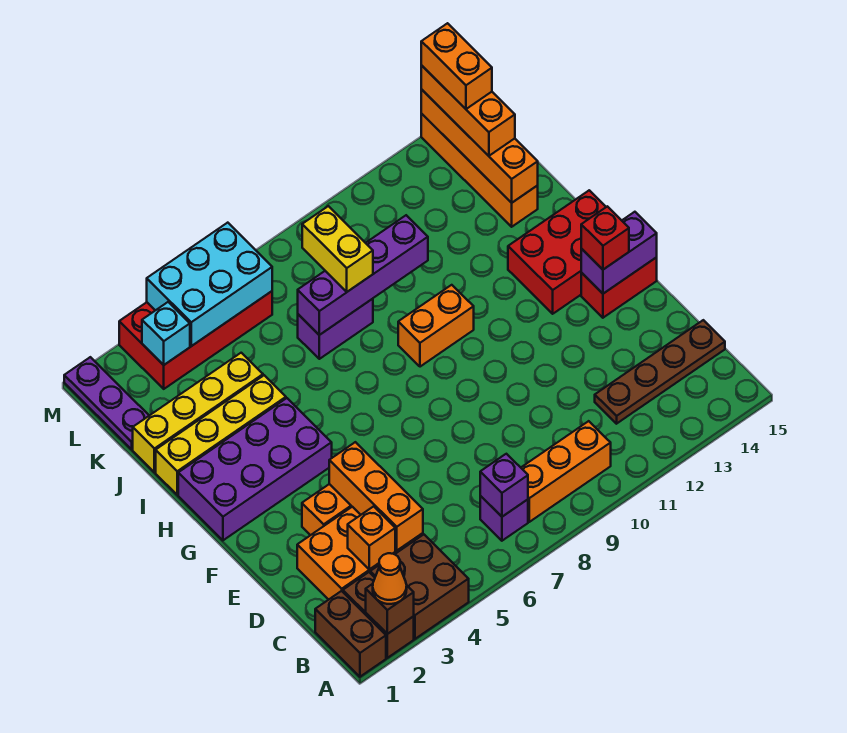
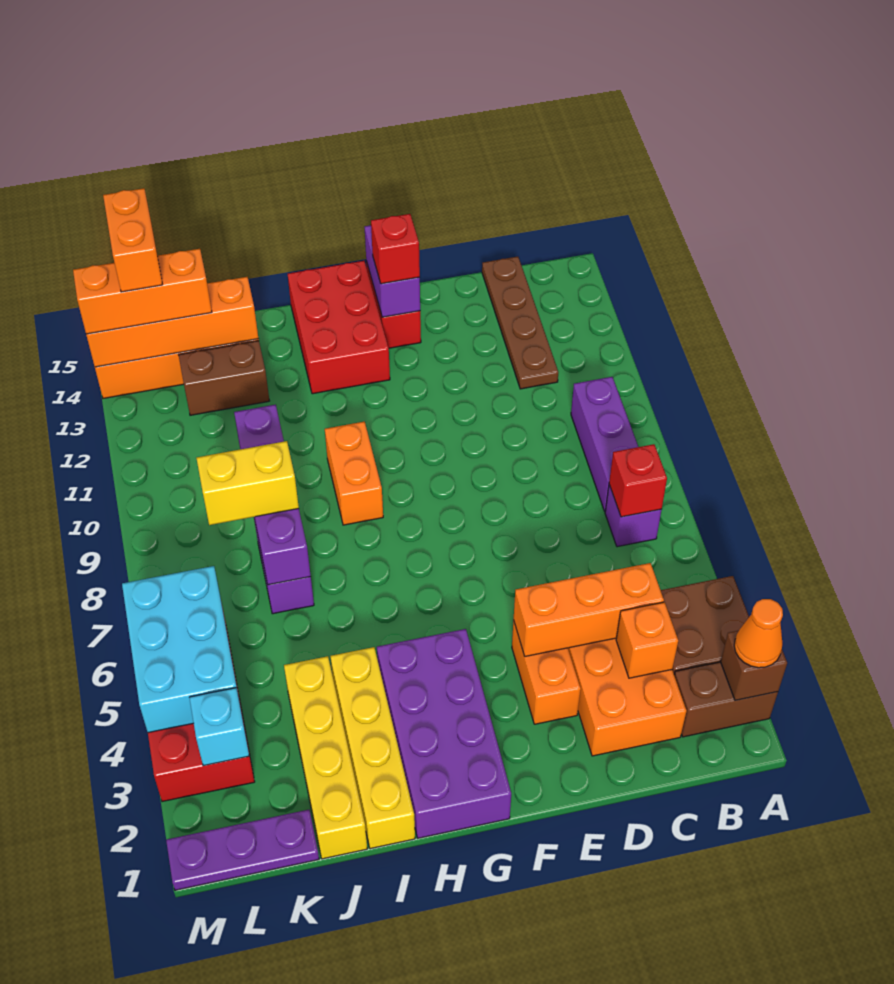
brown 1x2 brick [315,591,386,677] -> brown 1x2 brick moved to [179,341,269,415]
purple 1x1 brick [480,454,528,517] -> red 1x1 brick [609,444,667,517]
orange 1x3 brick [521,421,611,522] -> purple 1x3 brick [571,377,638,511]
orange 1x2 brick [421,23,492,109] -> orange 1x2 brick turned to [103,188,163,292]

